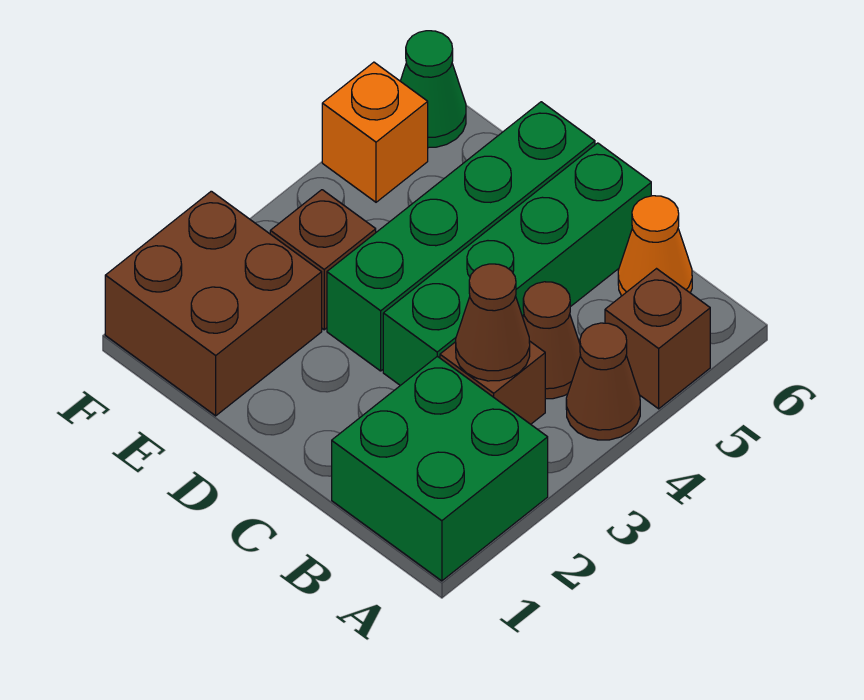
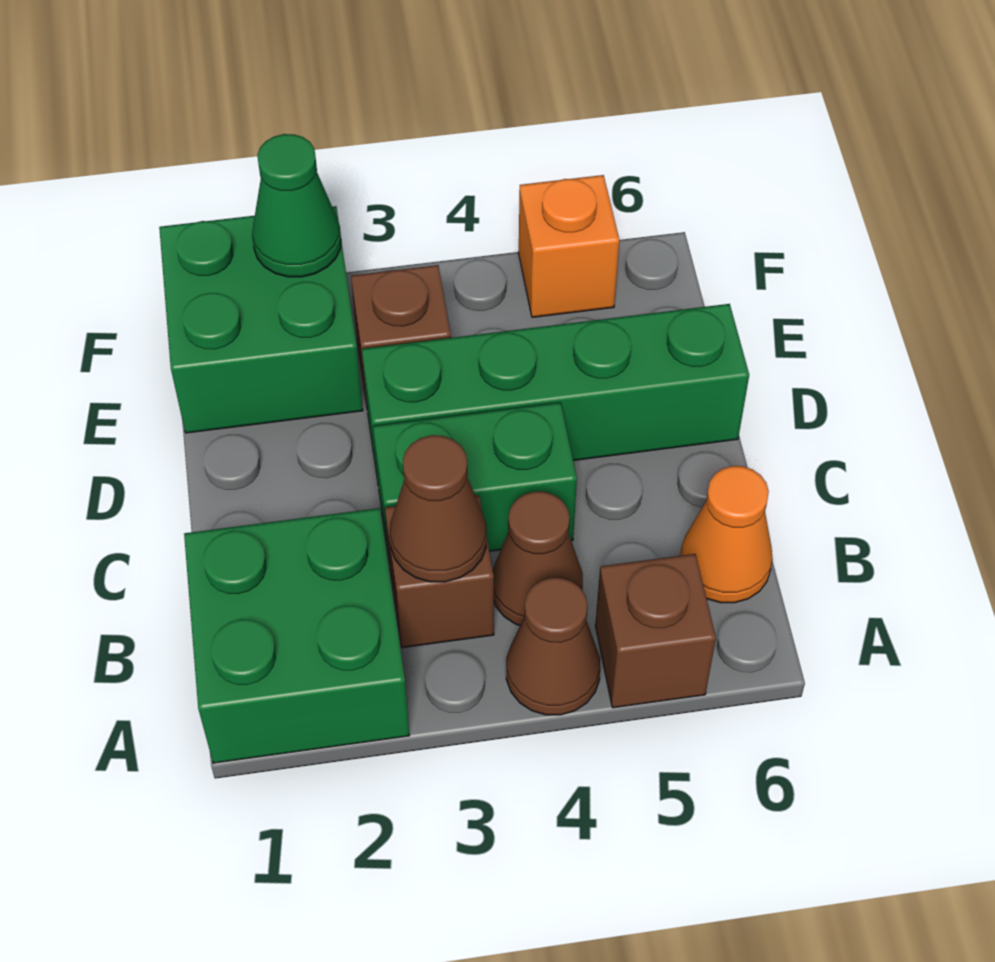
green 1x4 brick [383,143,651,385] -> green 1x2 brick [373,402,577,563]
brown 2x2 brick [105,191,322,416] -> green 2x2 brick [159,206,363,433]
green 1x1 cone [401,31,466,148] -> green 1x1 cone moved to [252,134,341,277]

